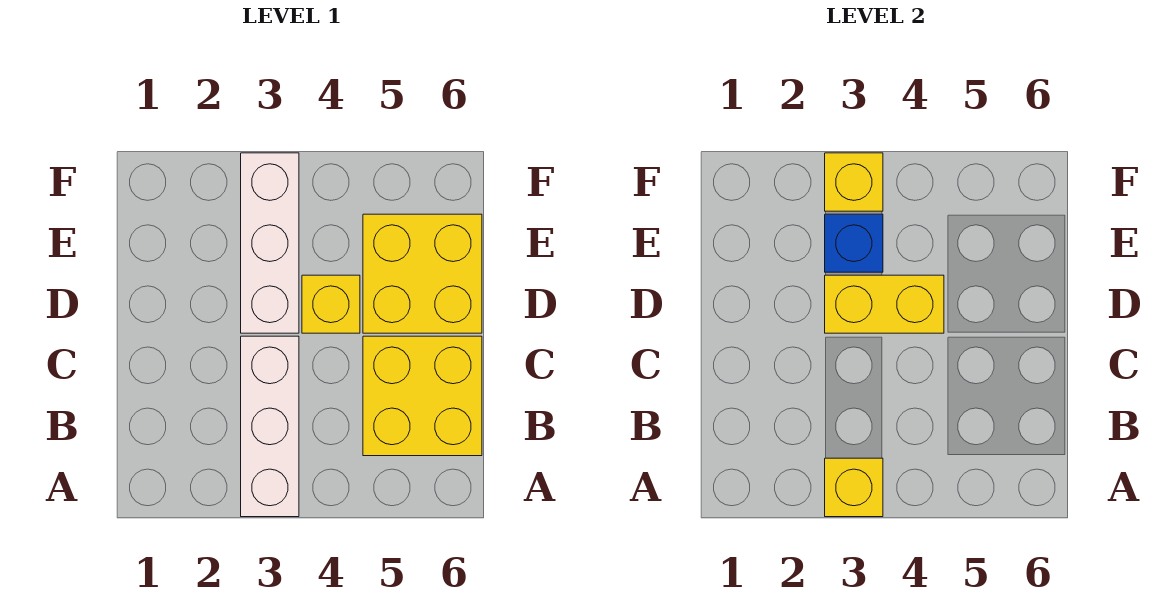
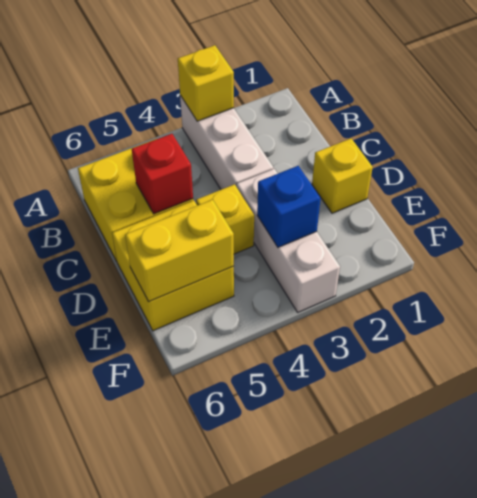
none -> red 1x1 brick [132,134,193,214]
yellow 1x2 brick [825,275,944,333] -> yellow 1x2 brick moved to [125,200,234,302]
yellow 1x1 brick [825,153,883,211] -> yellow 1x1 brick moved to [312,139,373,213]

